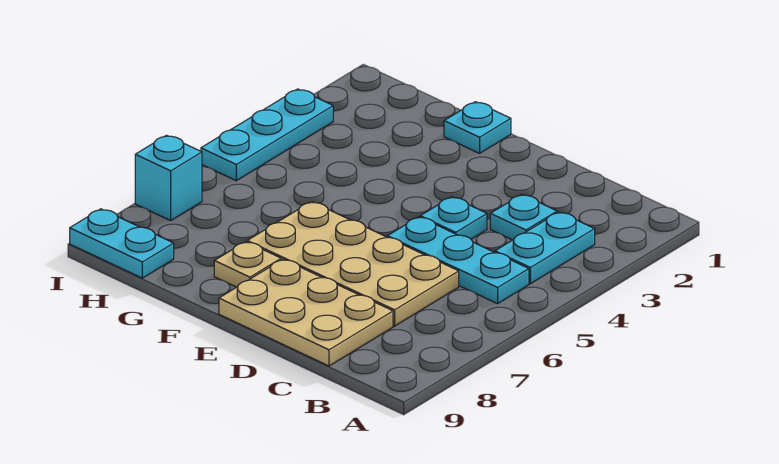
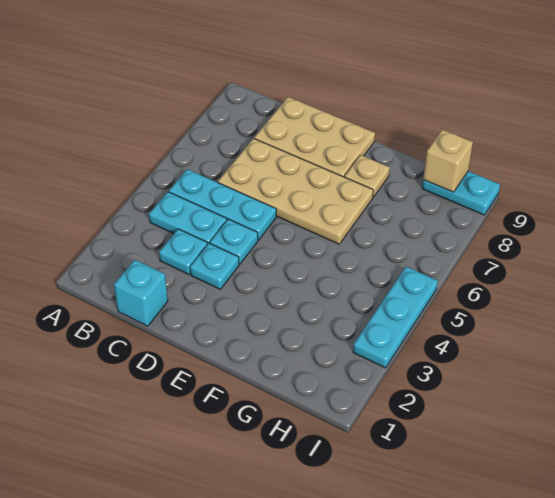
cyan 1x2 plate [495,212,595,284] -> cyan 1x2 plate turned to [149,192,227,244]
cyan 1x1 plate [444,102,511,153] -> cyan 1x1 plate moved to [190,243,239,289]
none -> tan 1x1 brick [423,130,473,192]
cyan 1x1 brick [135,135,202,221] -> cyan 1x1 brick moved to [114,260,168,326]

